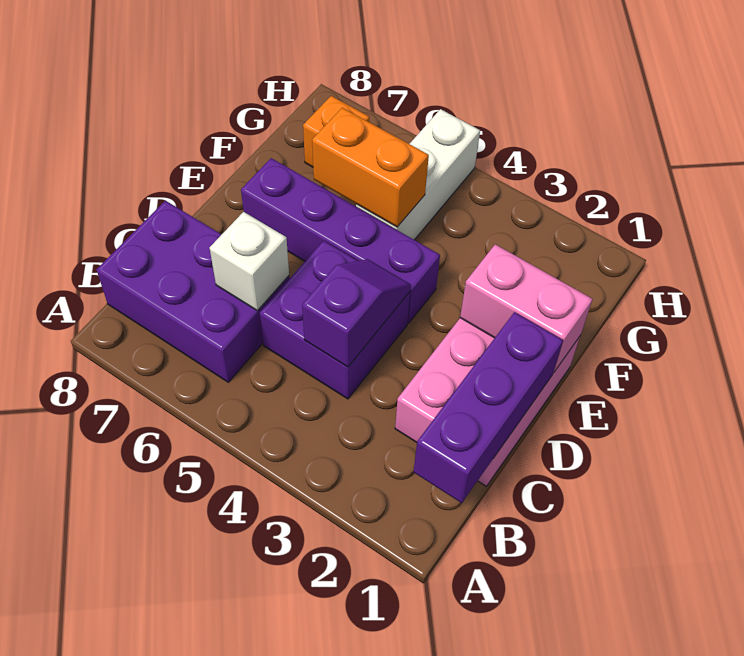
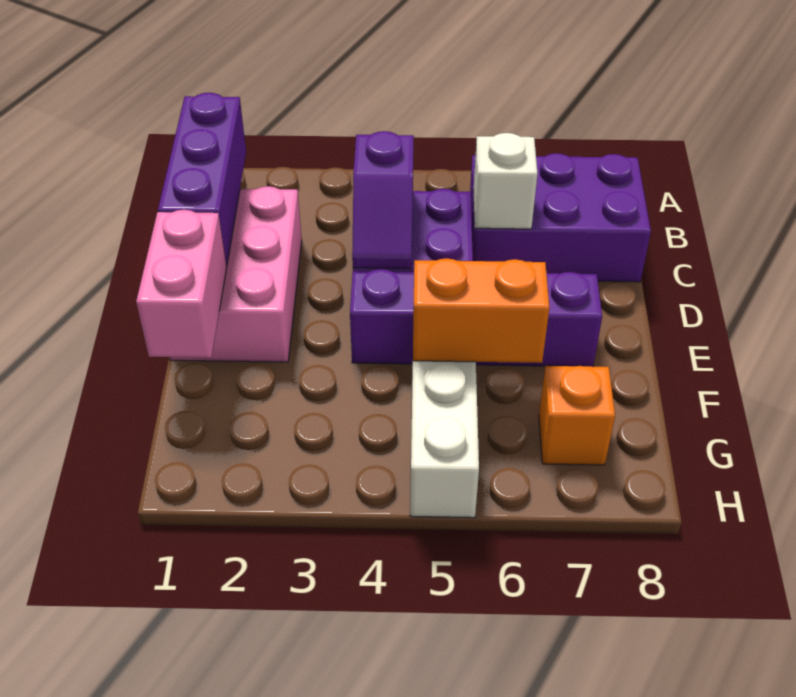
pink 1x2 brick [460,244,592,373] -> pink 1x2 brick turned to [136,210,227,358]

